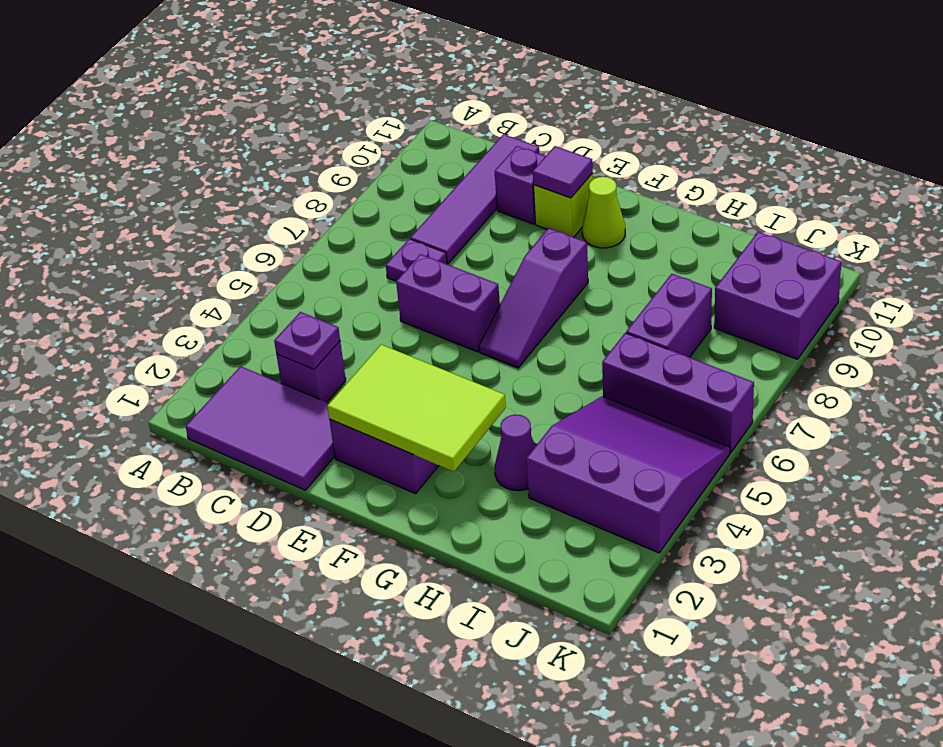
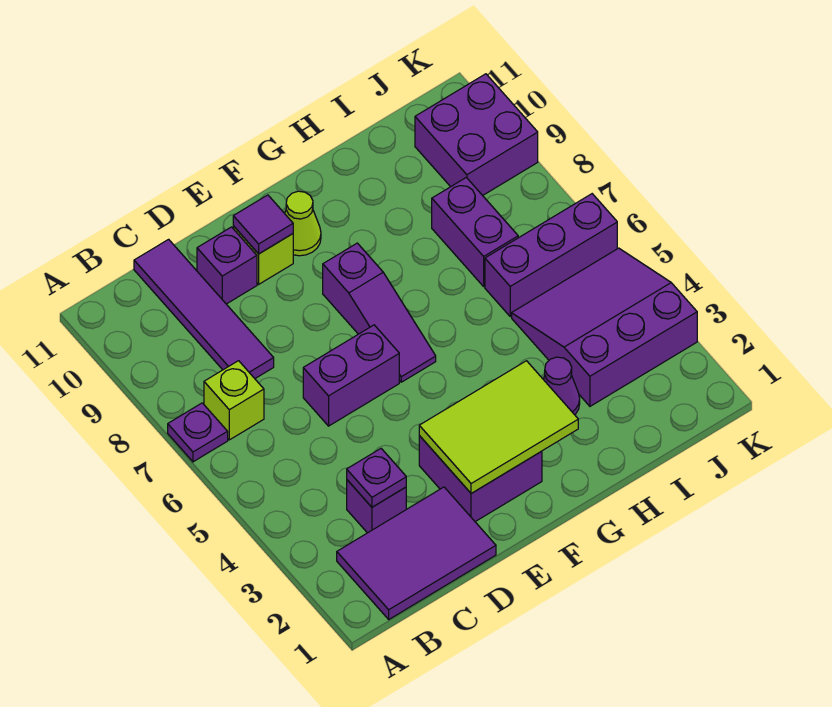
none -> lime 1x1 brick [204,361,264,440]
purple 1x1 plate [386,239,447,281] -> purple 1x1 plate moved to [168,403,228,462]

